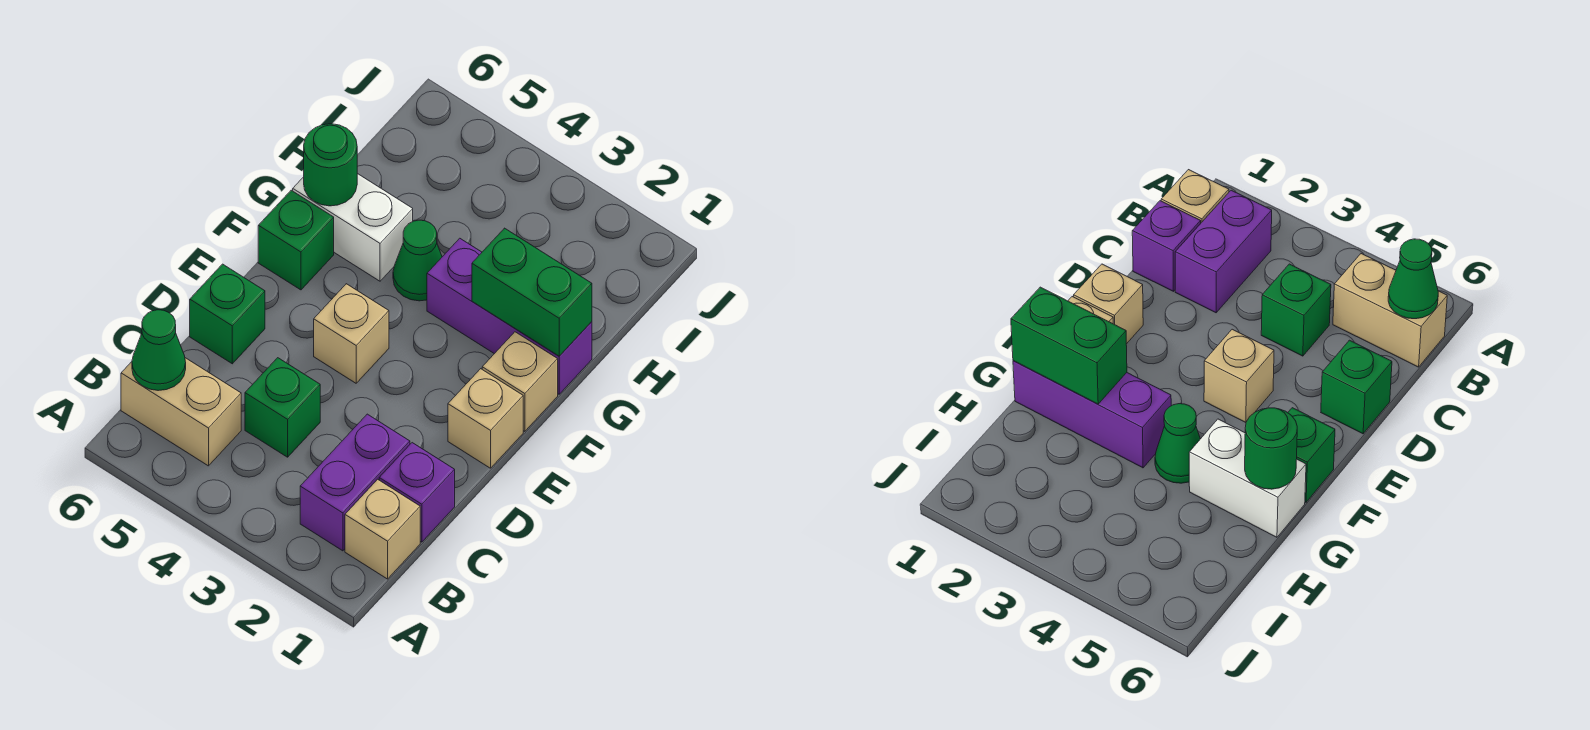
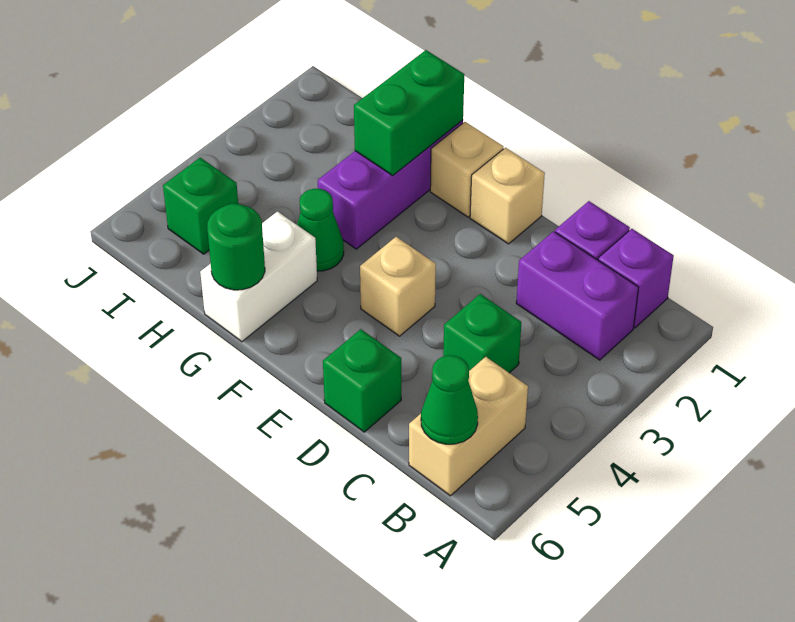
tan 1x1 brick [345,479,420,579] -> purple 1x1 brick [598,229,674,328]
green 1x1 brick [258,190,334,290] -> green 1x1 brick moved to [163,158,238,254]

